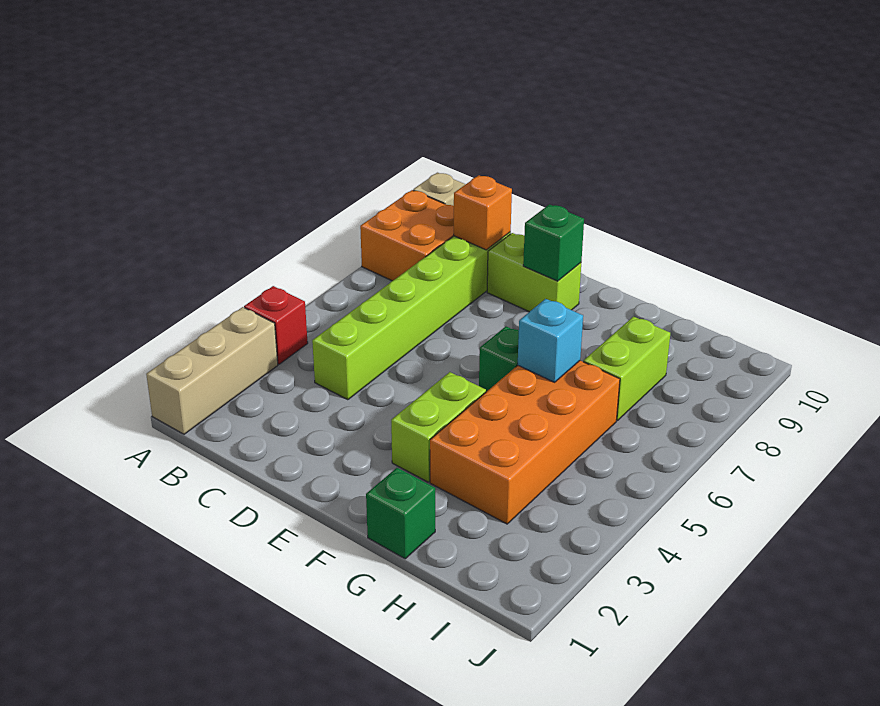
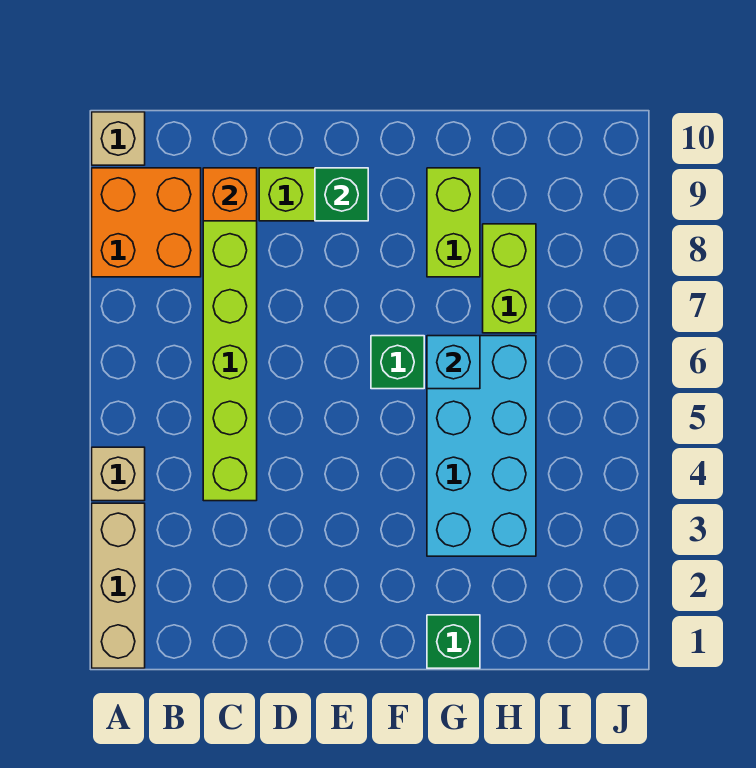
red 1x1 brick [244,286,308,364] -> tan 1x1 brick [92,447,145,501]
lime 1x2 brick [391,372,486,482] -> lime 1x2 brick moved to [427,168,480,277]
orange 2x4 brick [430,361,620,524] -> cyan 2x4 brick [427,336,536,556]

